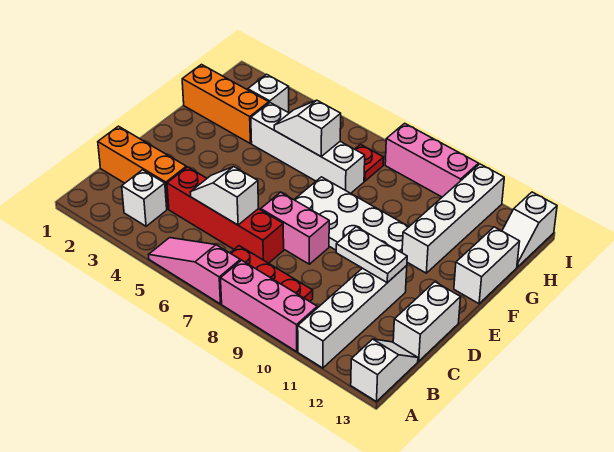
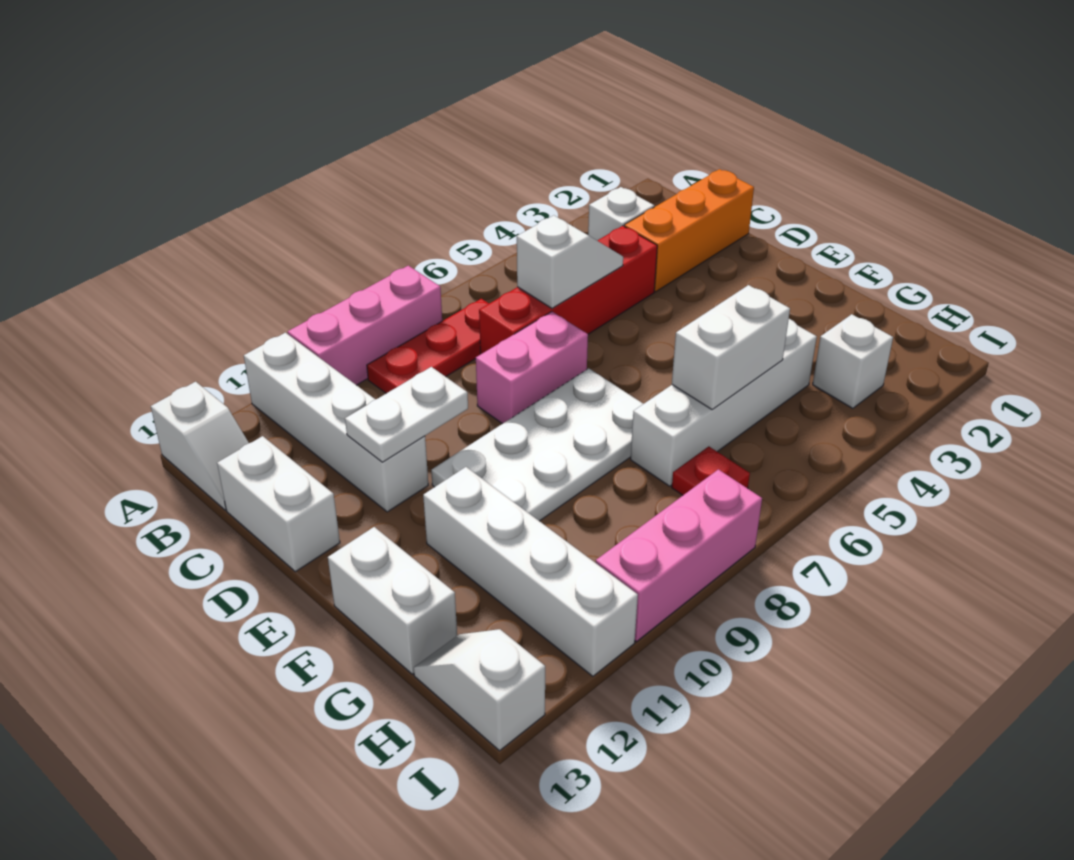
pink 1x3 slope [149,238,240,304] -> none
orange 1x3 brick [182,65,269,144] -> none
white 1x2 slope [274,100,341,156] -> white 1x2 brick [672,285,790,410]

